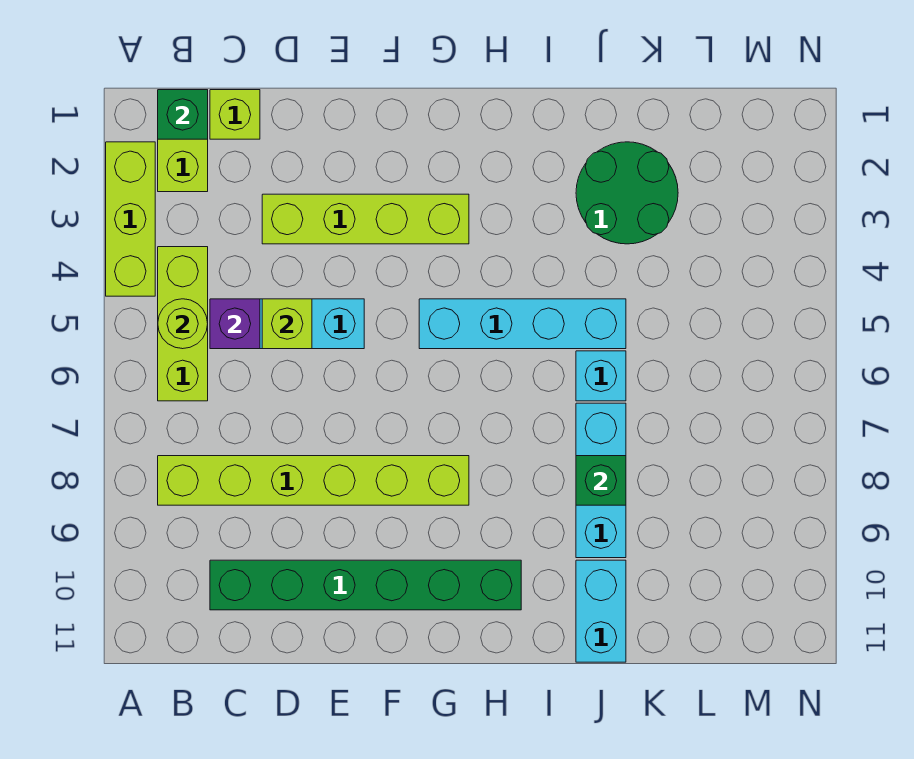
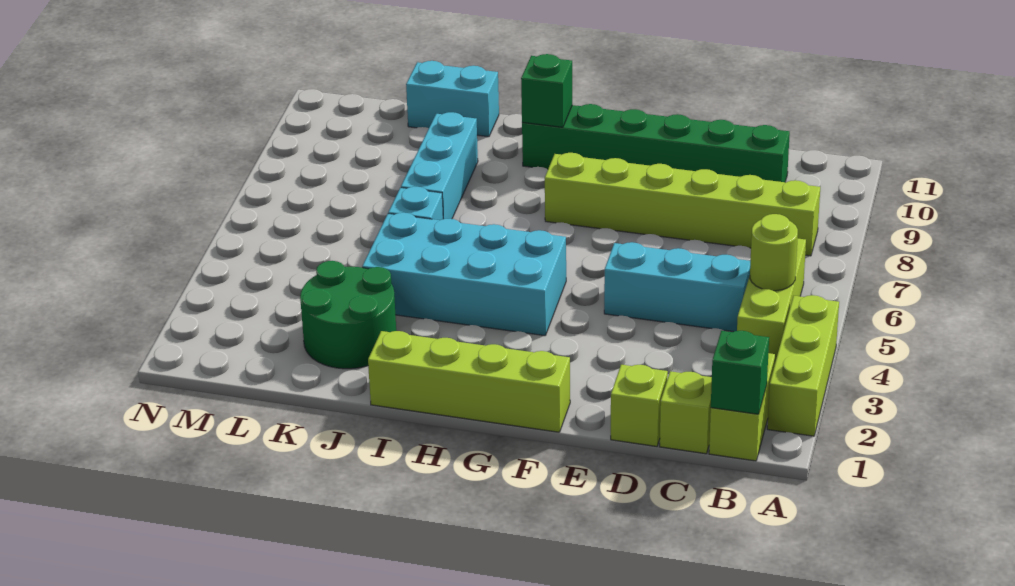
purple 1x1 brick [210,299,260,349] -> none
lime 1x4 brick [262,194,469,244] -> lime 1x4 brick moved to [368,331,570,432]
lime 1x1 brick [262,299,312,349] -> lime 1x1 brick moved to [611,365,668,446]
cyan 1x4 brick [419,299,626,349] -> cyan 2x4 brick [362,213,566,336]
green 1x1 brick [576,456,626,505] -> green 1x1 brick moved to [521,54,572,127]
cyan 1x2 brick [576,560,626,662] -> cyan 1x2 brick turned to [406,61,499,137]

